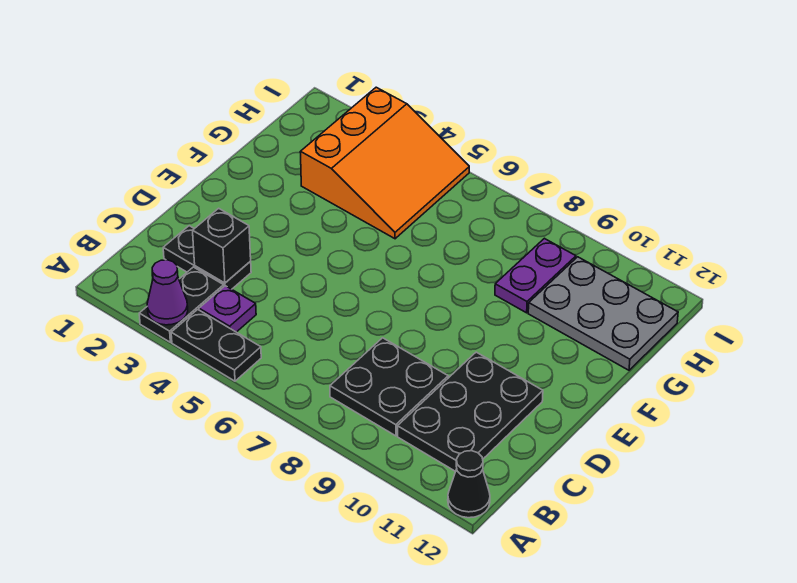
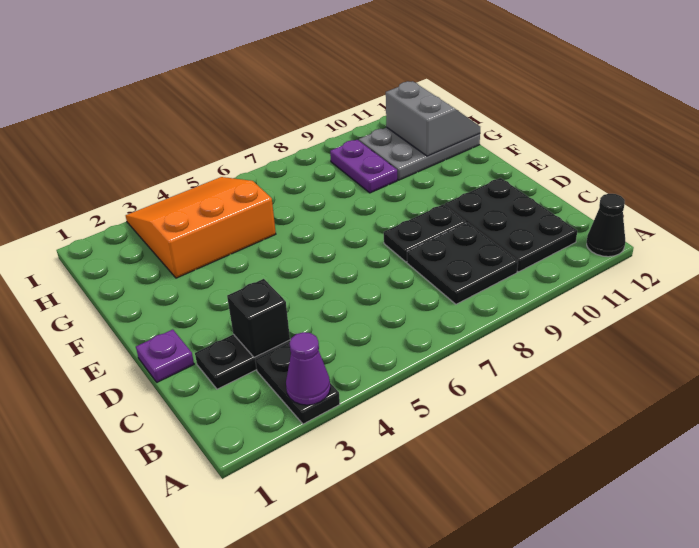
black 1x2 plate [171,309,261,381] -> black 1x2 plate moved to [384,205,466,262]
purple 1x1 plate [199,286,256,332] -> purple 1x1 plate moved to [136,329,194,382]
orange 3x3 slope [300,87,469,239] -> orange 3x3 slope turned to [126,177,276,278]
none -> grey 2x2 slope [386,81,480,156]

